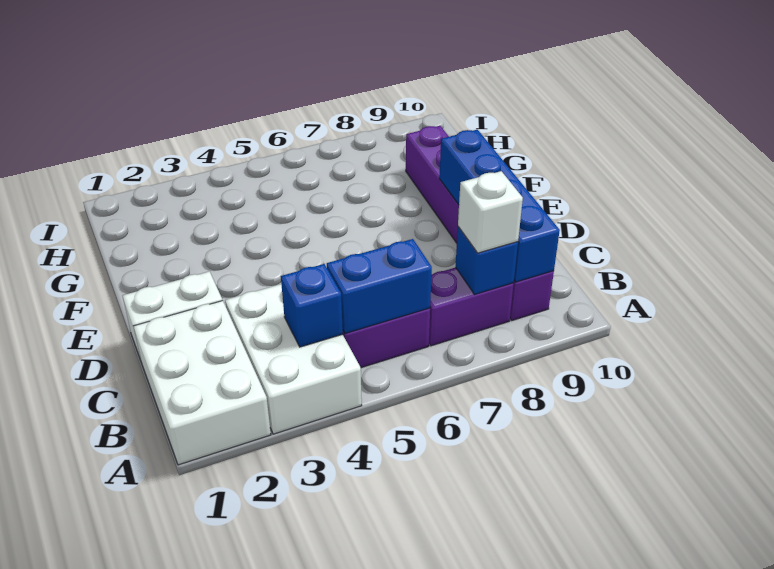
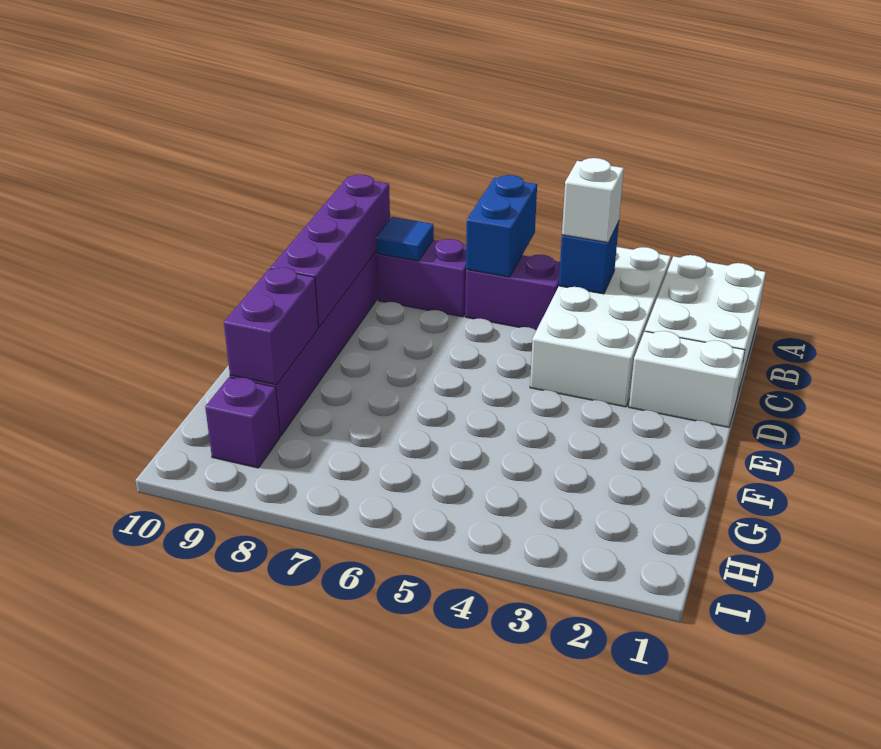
white 2x3 brick [225,284,362,434] -> white 2x4 brick [530,247,671,407]
blue 1x2 brick [327,239,432,333] -> blue 1x2 brick turned to [466,175,537,277]
blue 1x1 brick [456,227,518,294] -> blue 1x1 tile [376,217,434,261]
white 1x1 brick [458,171,523,253] -> white 1x1 brick moved to [562,158,624,243]
blue 1x4 brick [439,130,560,282] -> purple 1x4 brick [270,175,390,327]
none -> purple 1x2 brick [224,268,318,385]
none -> purple 1x1 brick [205,377,280,468]

